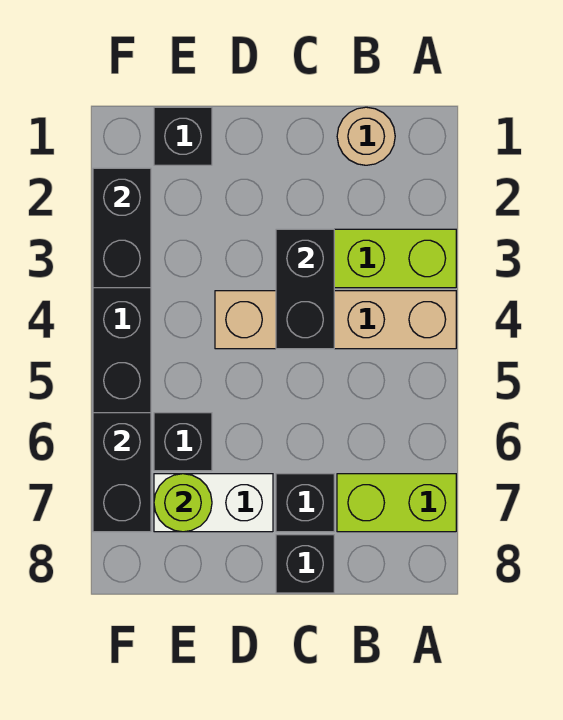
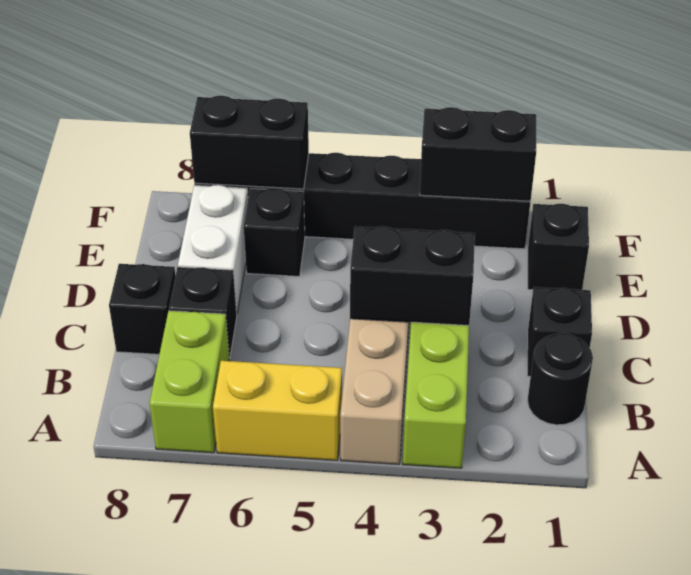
none -> yellow 1x2 brick [213,361,342,460]
tan 1x1 round brick [337,107,395,165] -> black 1x1 round brick [528,333,593,425]
none -> black 1x1 brick [527,287,592,377]
lime 1x1 round brick [154,474,212,532] -> none

